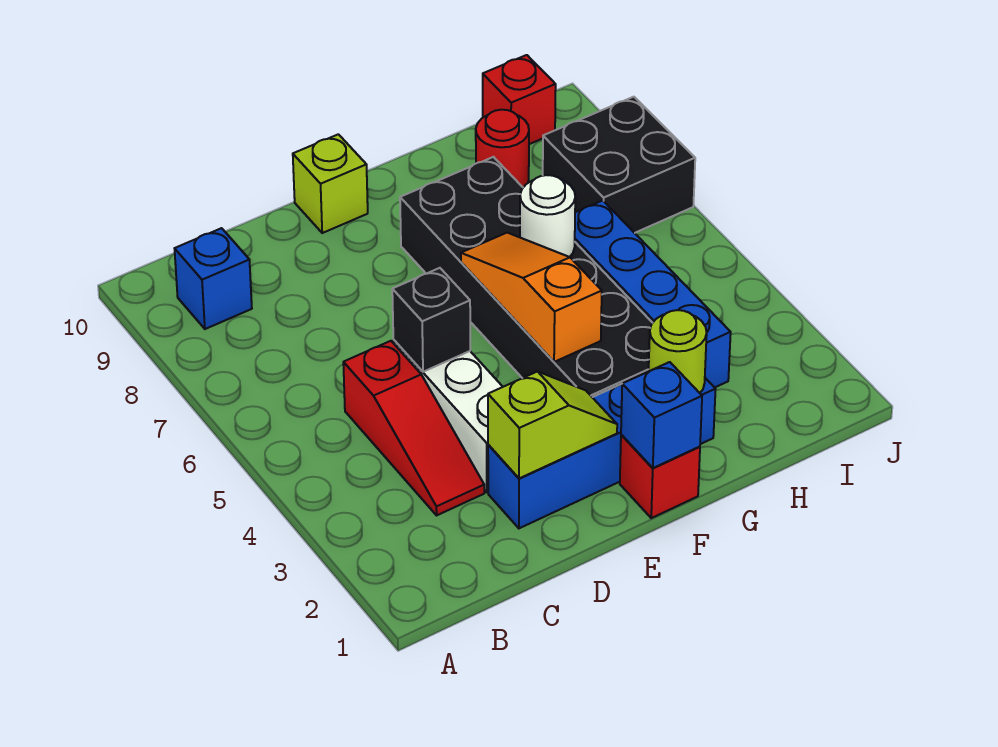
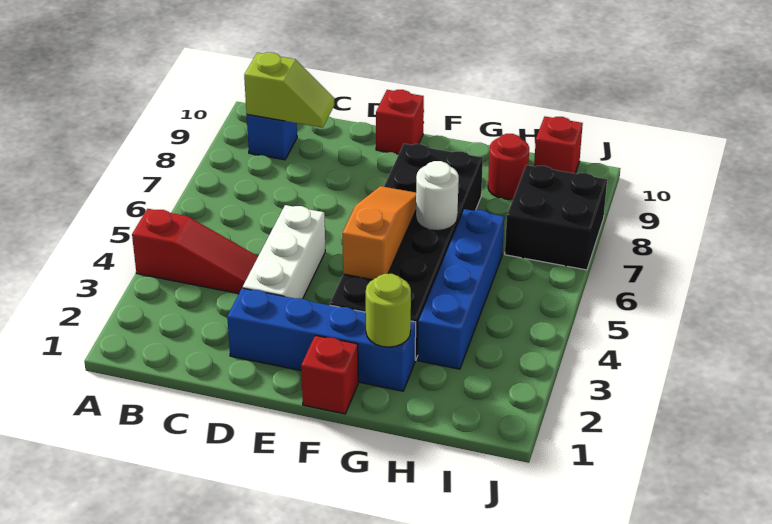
red 1x3 slope [343,341,484,515] -> red 1x3 slope turned to [132,209,258,294]
lime 1x2 slope [488,372,617,478] -> lime 1x2 slope moved to [244,52,334,128]
black 1x1 brick [392,268,470,372] -> none
lime 1x1 brick [293,134,368,233] -> red 1x1 brick [376,90,424,154]
blue 1x1 brick [621,362,702,468] -> none

